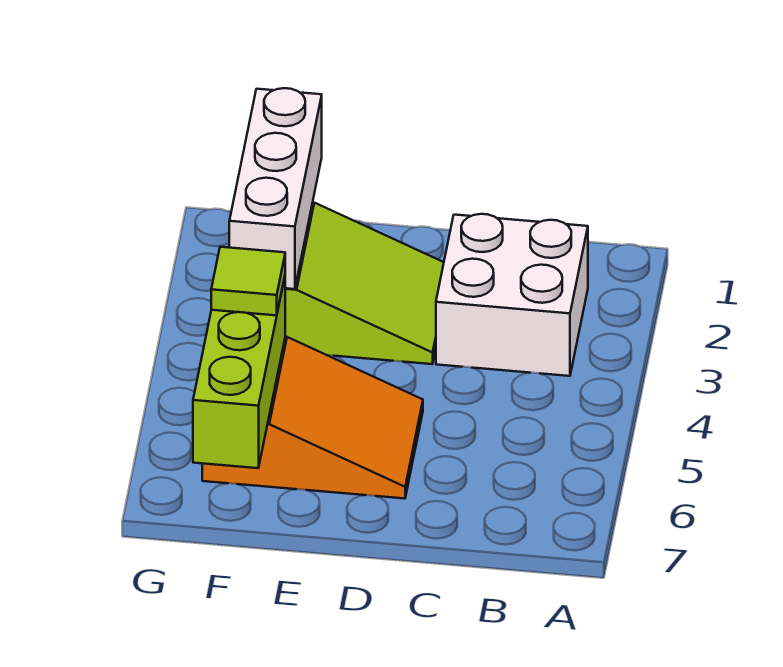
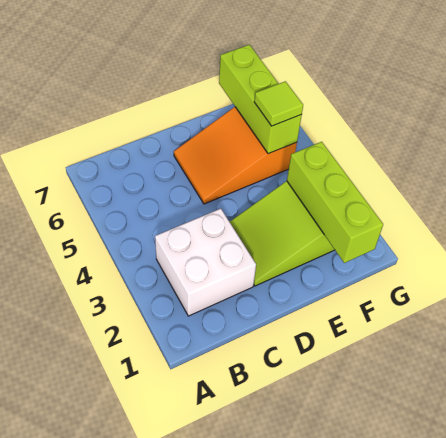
white 1x3 brick [229,88,322,289] -> lime 1x3 brick [287,142,383,263]

